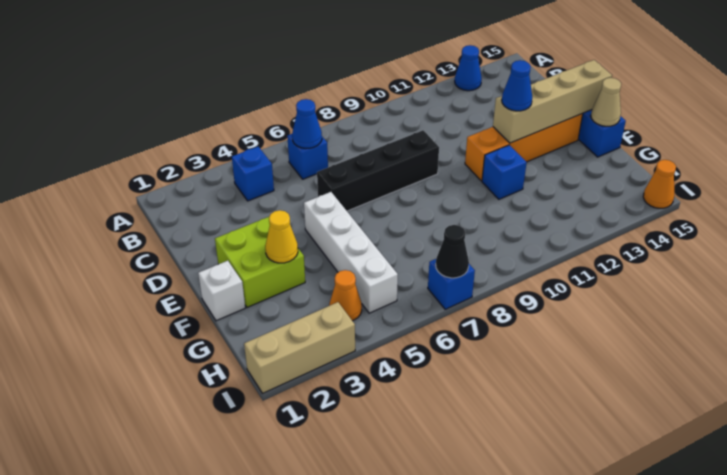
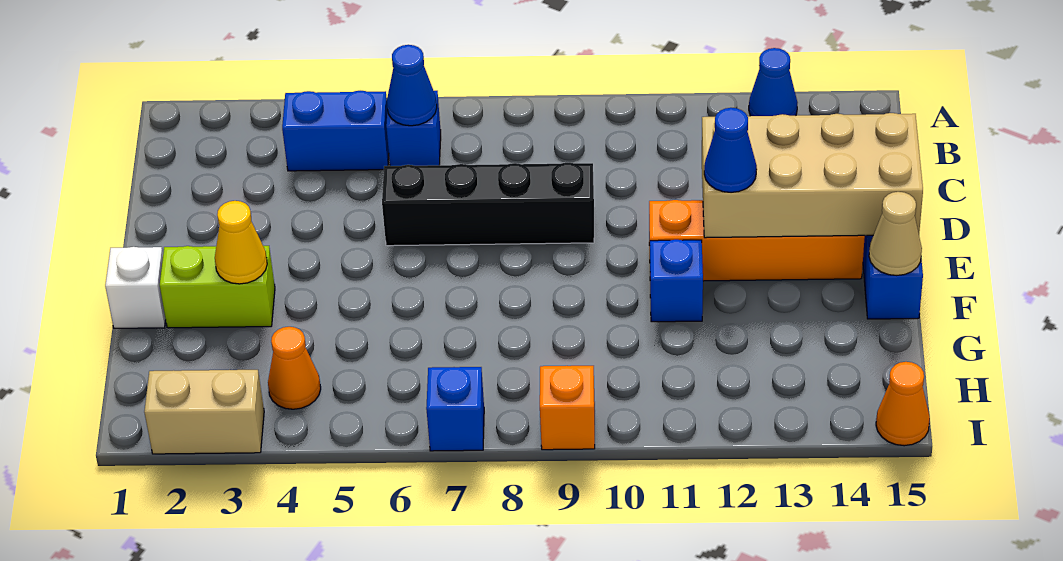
blue 1x1 brick [232,147,274,201] -> blue 1x2 brick [282,91,389,171]
lime 2x2 brick [215,217,305,307] -> lime 1x2 brick [160,246,275,328]
white 1x4 brick [304,192,398,313] -> none
tan 1x4 brick [493,60,612,143] -> tan 2x4 brick [702,113,923,238]
tan 1x3 brick [244,302,355,393] -> tan 1x2 brick [144,370,264,454]
black 1x1 cone [436,225,469,278] -> none
none -> orange 1x1 brick [540,366,595,450]

